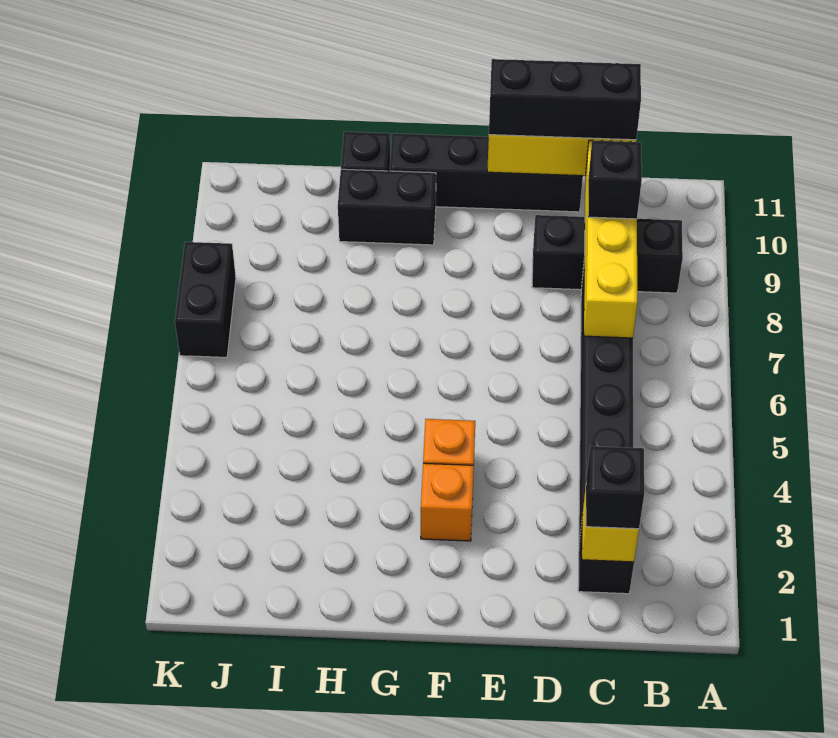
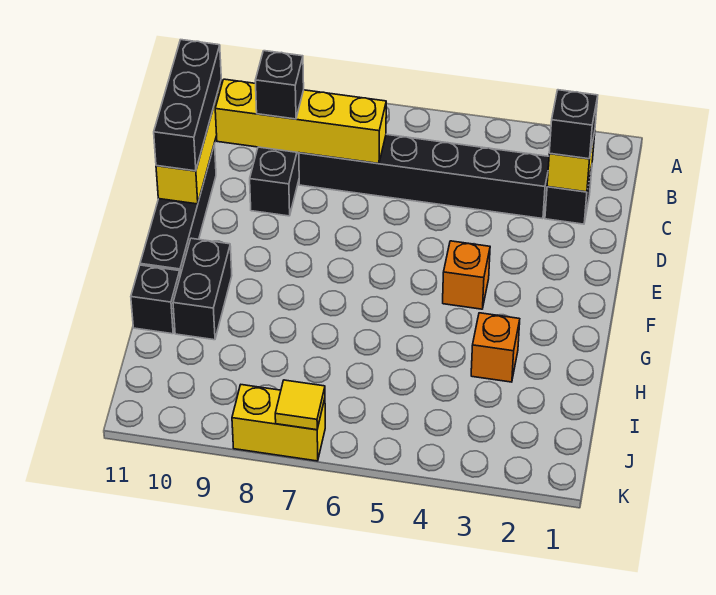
orange 1x1 brick [421,463,474,541] -> orange 1x1 brick moved to [471,313,520,382]
black 1x2 brick [175,242,236,357] -> yellow 1x2 brick [232,385,325,461]
none -> yellow 1x1 tile [275,380,325,430]

